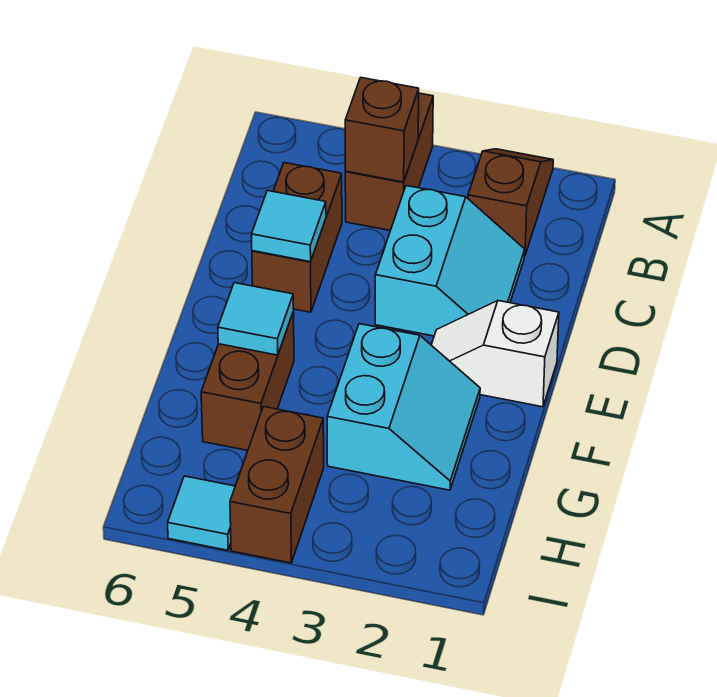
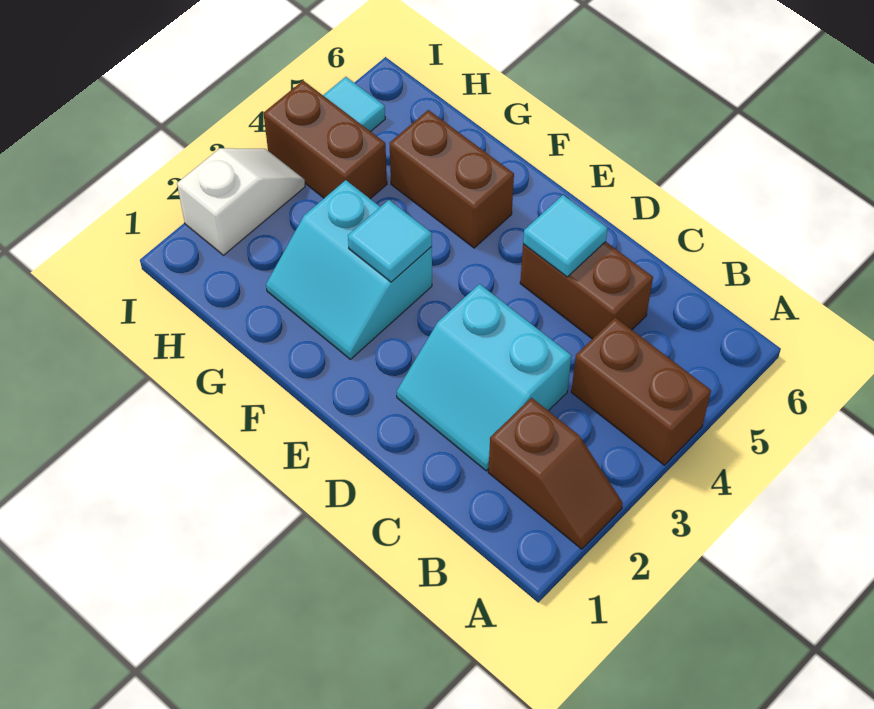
brown 1x1 brick [345,78,419,182] -> none
white 1x2 slope [431,301,559,407] -> white 1x2 slope moved to [177,148,305,255]
cyan 1x1 tile [218,283,294,355] -> cyan 1x1 tile moved to [348,200,432,282]

